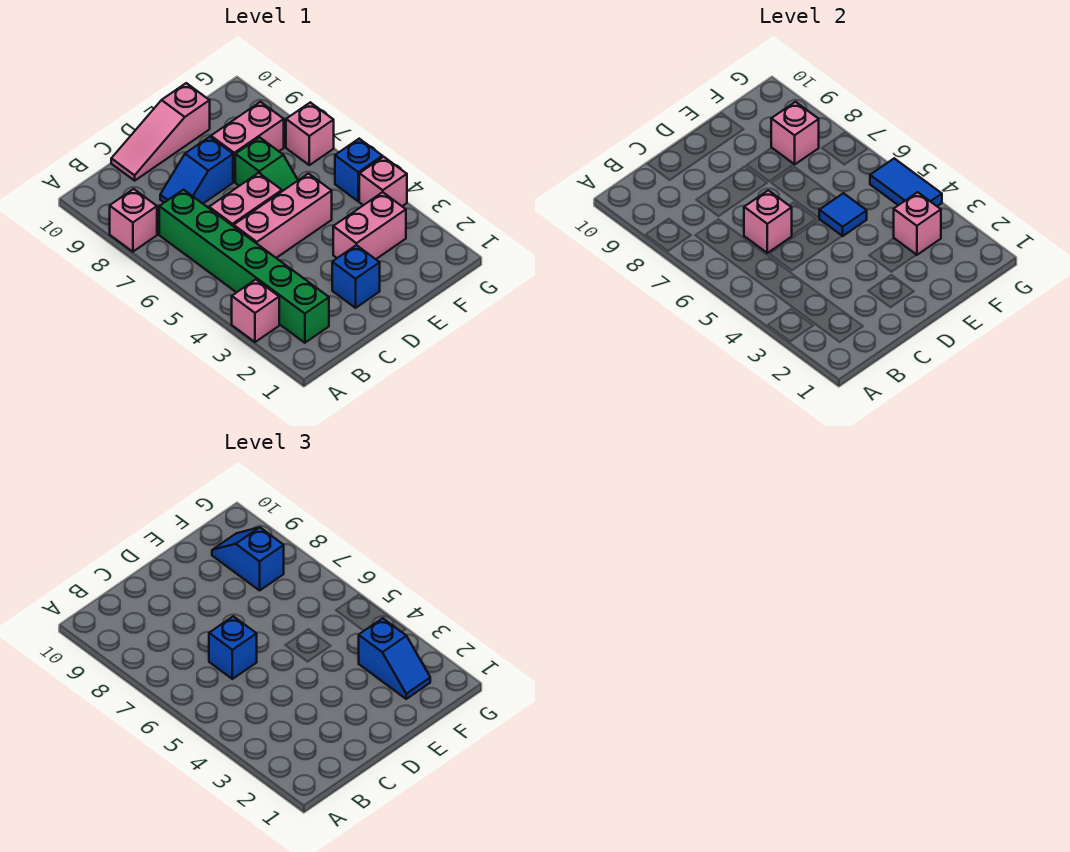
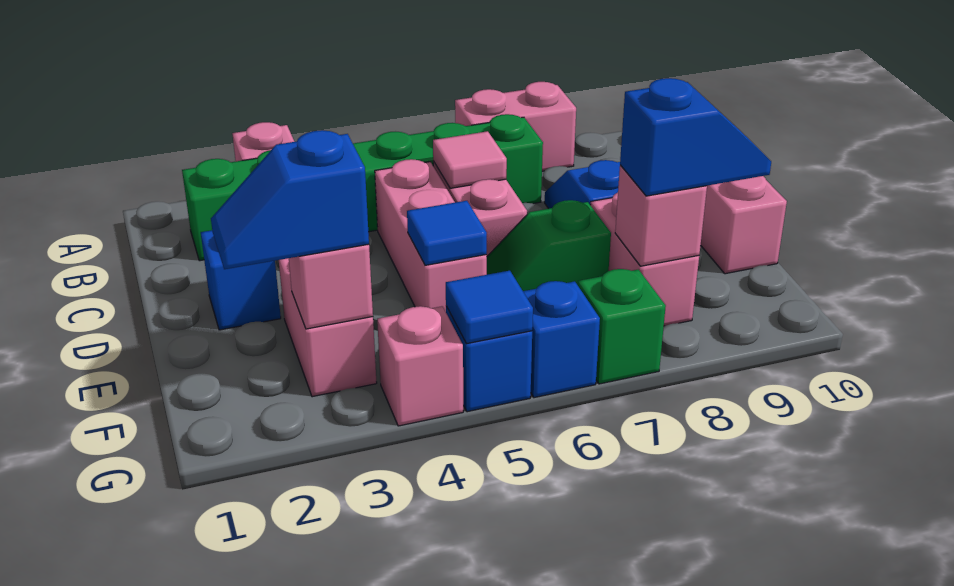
pink 1x1 brick [110,189,157,252] -> pink 1x2 brick [455,82,576,171]
pink 1x1 brick [744,190,792,253] -> pink 1x1 tile [433,131,507,188]
blue 1x1 brick [209,616,257,679] -> blue 1x1 brick moved to [523,281,600,398]
blue 1x2 tile [870,158,942,206] -> blue 1x1 tile [446,271,533,344]
pink 1x1 brick [286,102,334,165] -> green 1x1 brick [578,269,666,384]

